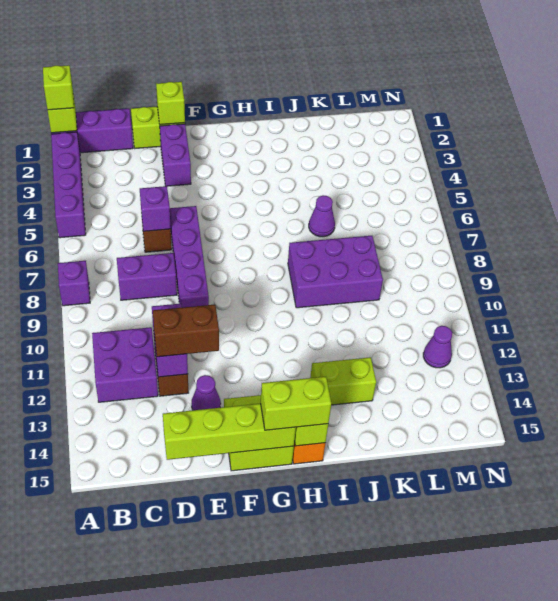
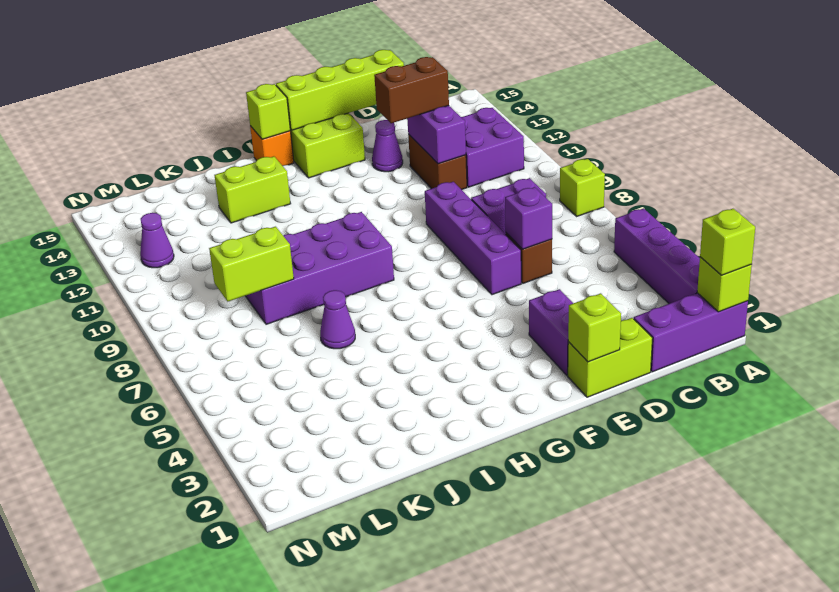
purple 1x1 brick [58,261,90,306] -> lime 1x1 brick [560,159,605,216]
lime 1x2 brick [261,377,331,430] -> lime 1x2 brick moved to [209,227,294,301]
purple 2x3 brick [288,236,383,308] -> purple 2x4 brick [246,212,394,324]

